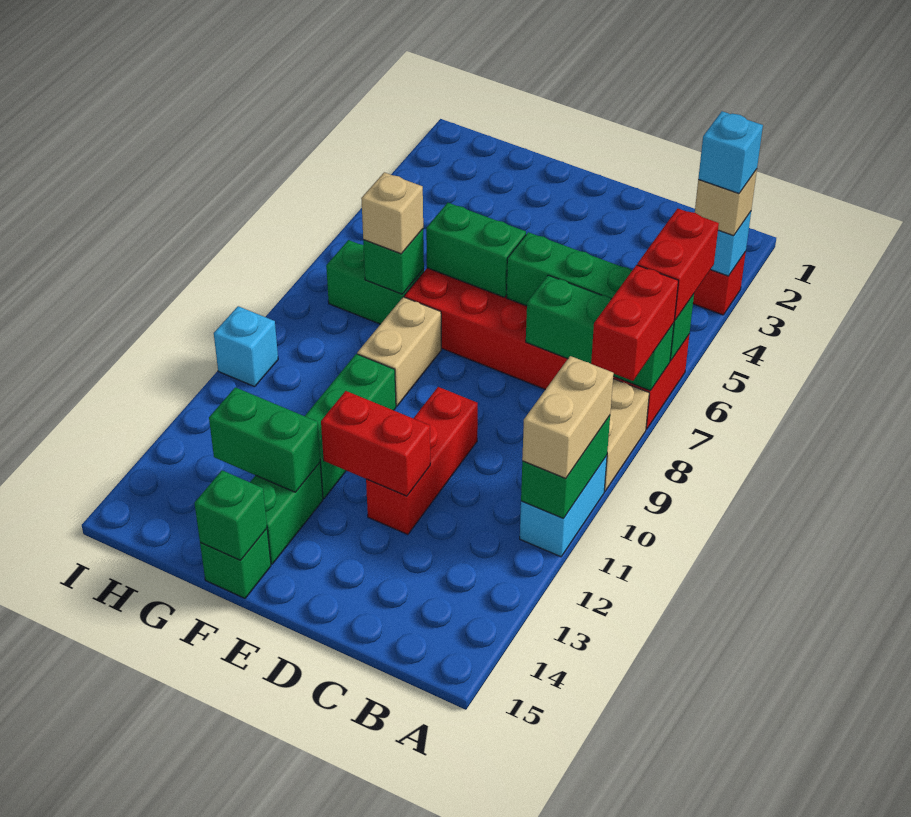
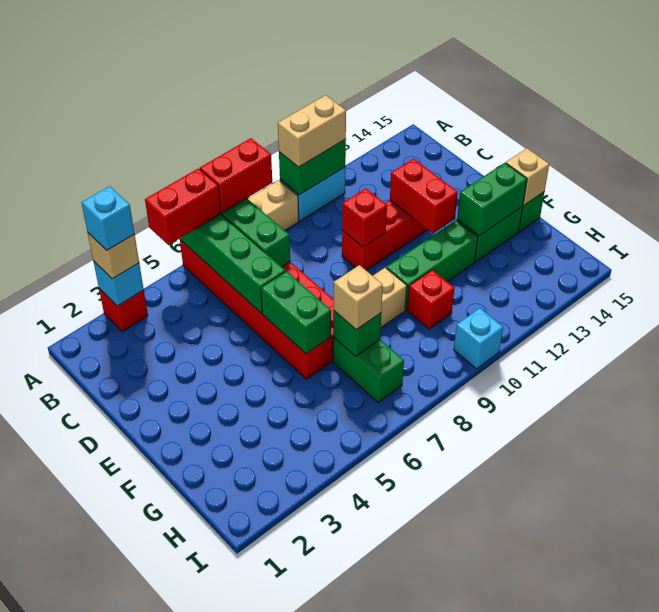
none -> red 1x1 brick [342,189,387,247]
green 1x2 brick [209,387,320,492] -> green 1x2 brick turned to [457,163,527,236]
green 1x1 brick [195,470,267,560] -> tan 1x1 brick [506,148,549,205]
none -> red 1x1 brick [407,270,454,329]

